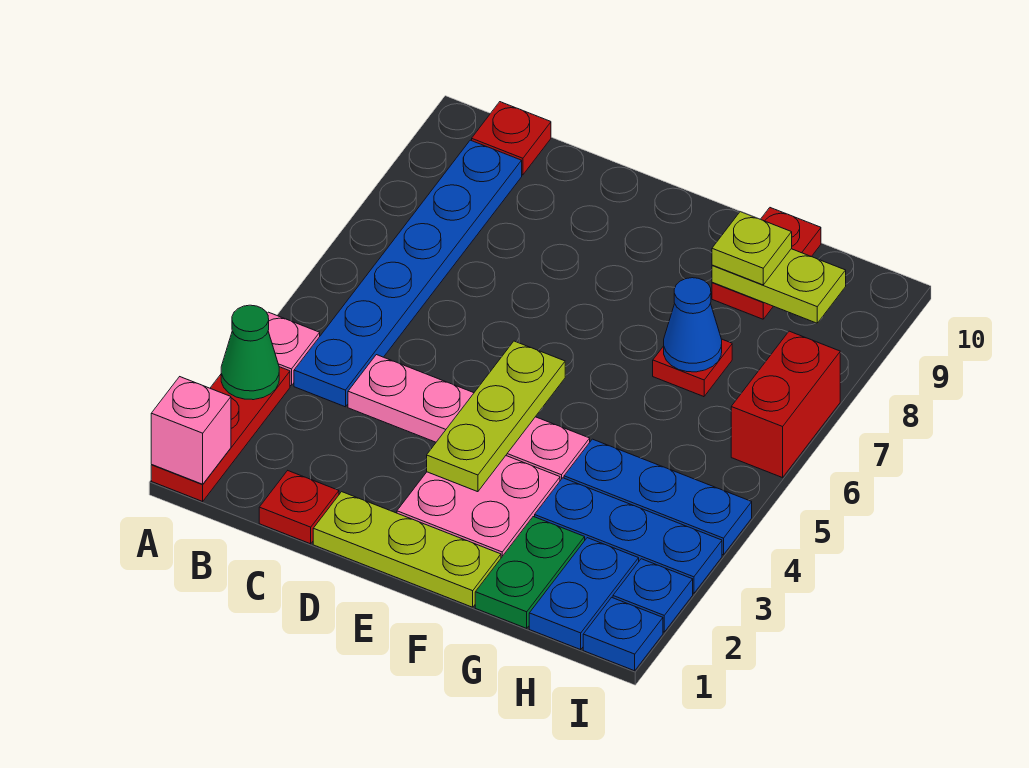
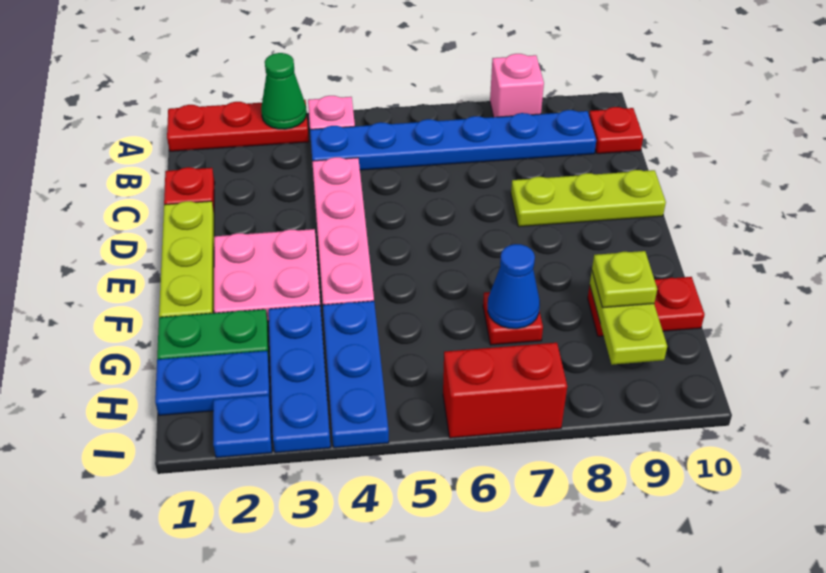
pink 1x1 brick [151,377,231,484] -> pink 1x1 brick moved to [490,54,544,117]
lime 1x3 plate [427,341,565,492] -> lime 1x3 plate moved to [511,170,666,227]
blue 1x1 plate [583,597,663,671] -> none

